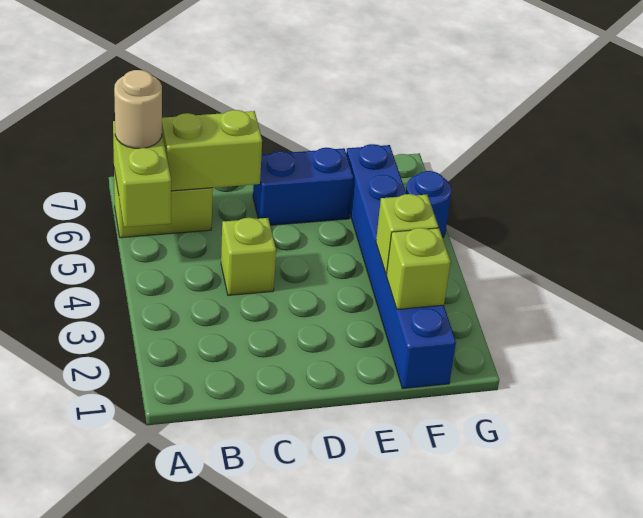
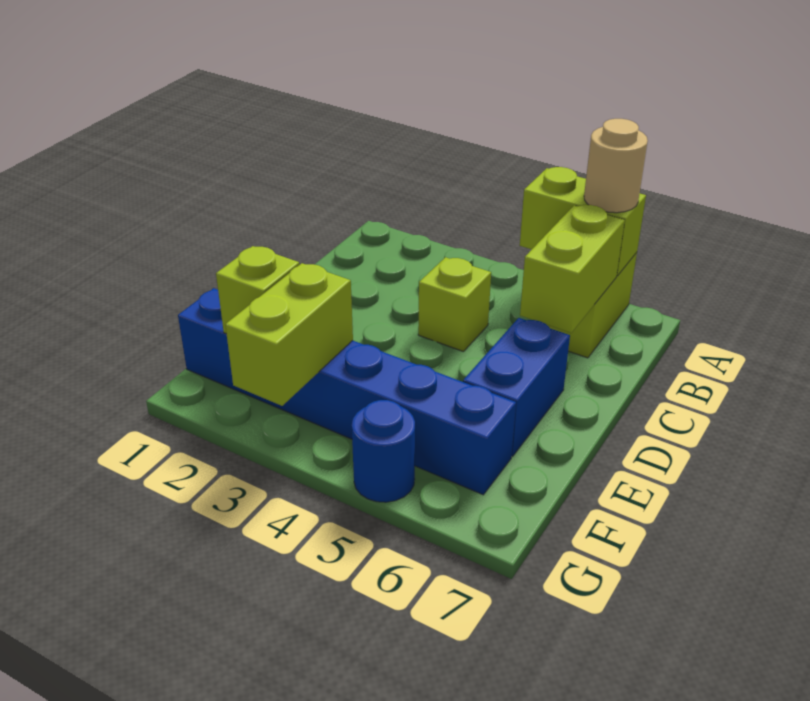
lime 1x1 brick [376,194,438,274] -> lime 1x2 brick [225,263,353,406]

